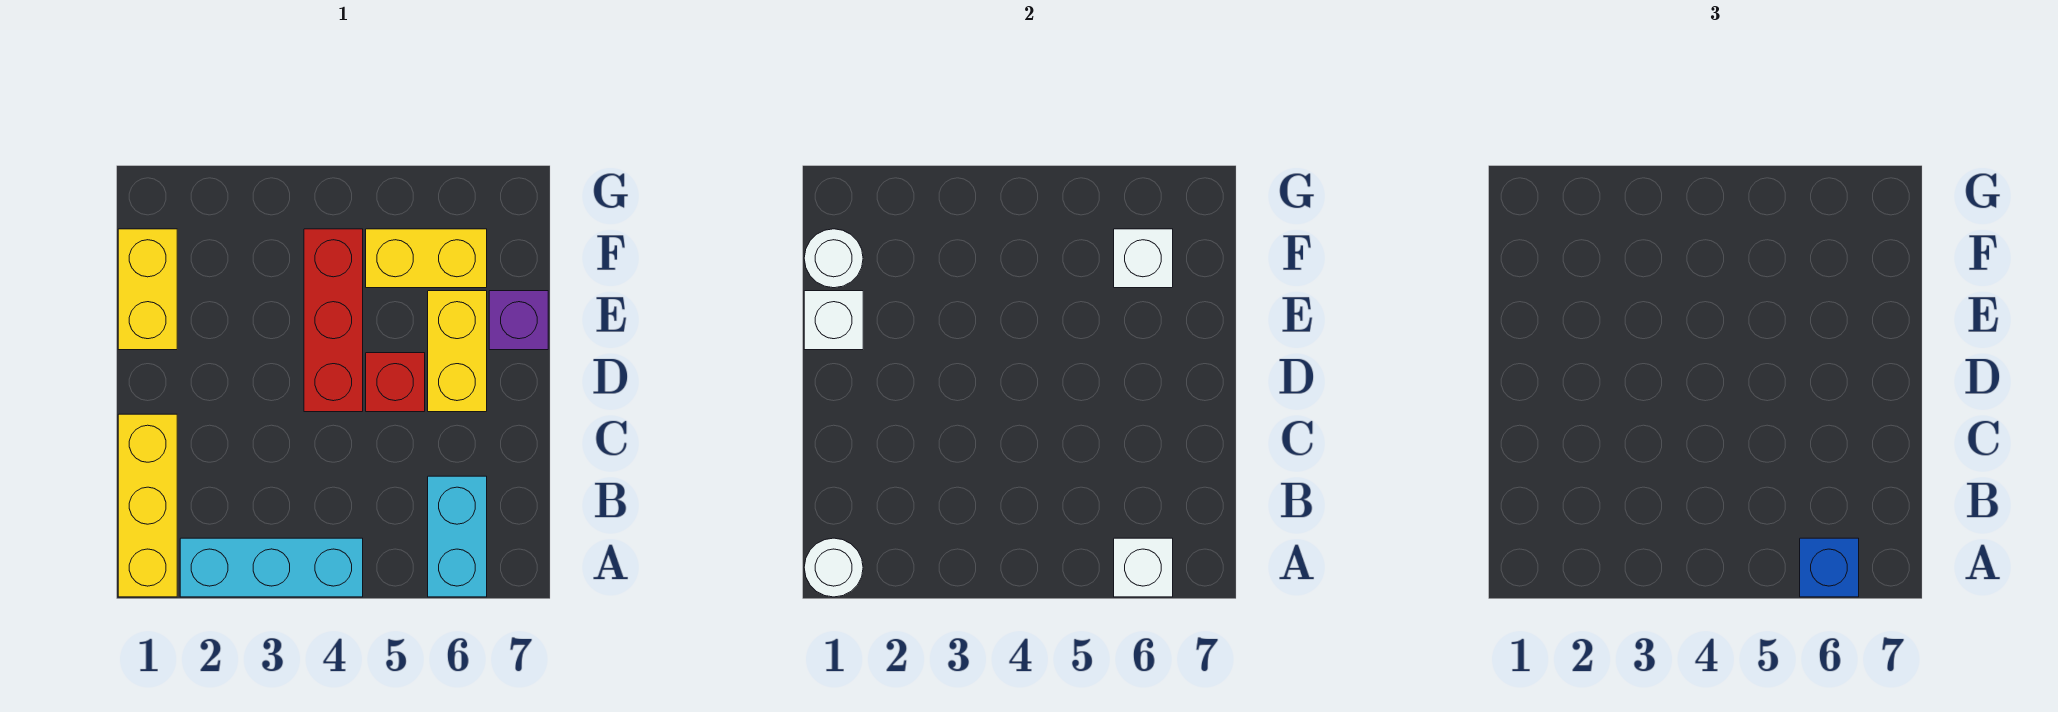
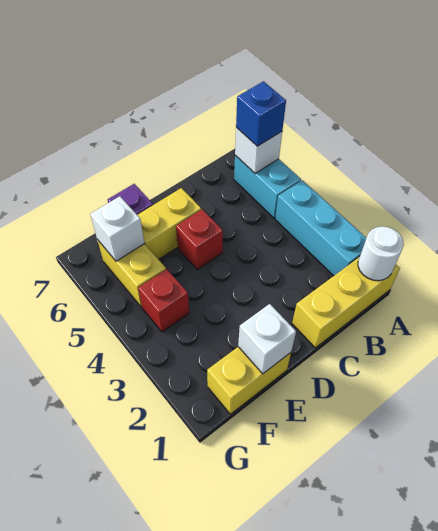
cyan 1x2 brick [428,476,487,597] -> cyan 1x2 brick turned to [234,155,301,218]
red 1x3 brick [304,229,363,412] -> red 1x1 brick [138,269,189,332]
white 1x1 round brick [804,229,863,288] -> none

